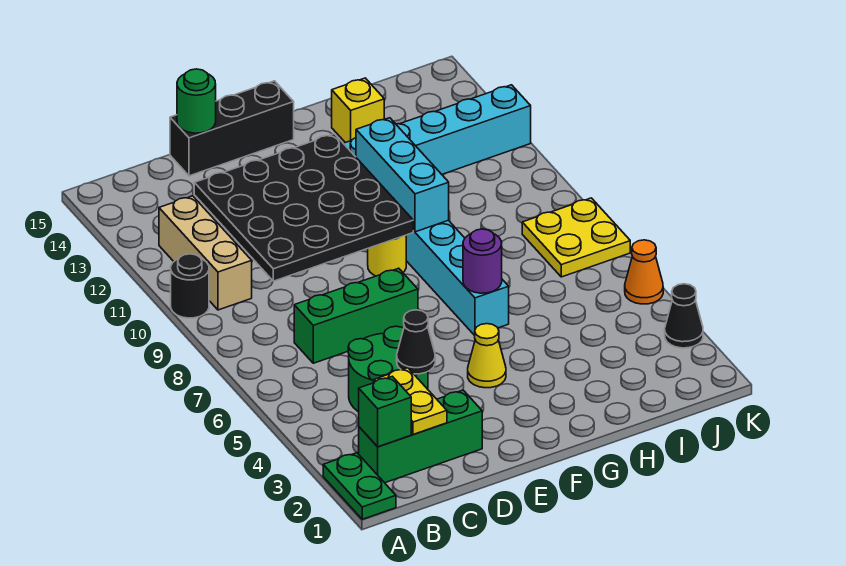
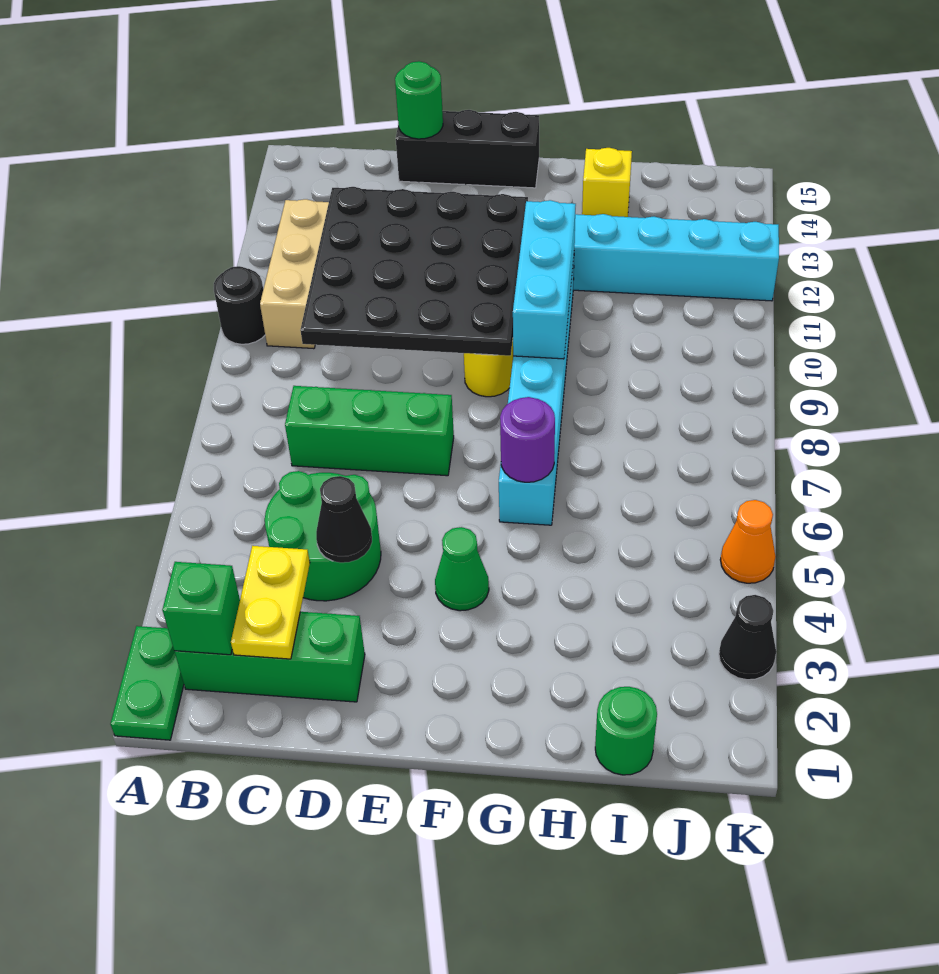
yellow 1x1 cone [468,324,506,388] -> green 1x1 cone [435,527,489,611]
none -> green 1x1 round brick [595,687,657,775]
yellow 2x2 plate [522,198,630,277] -> none

